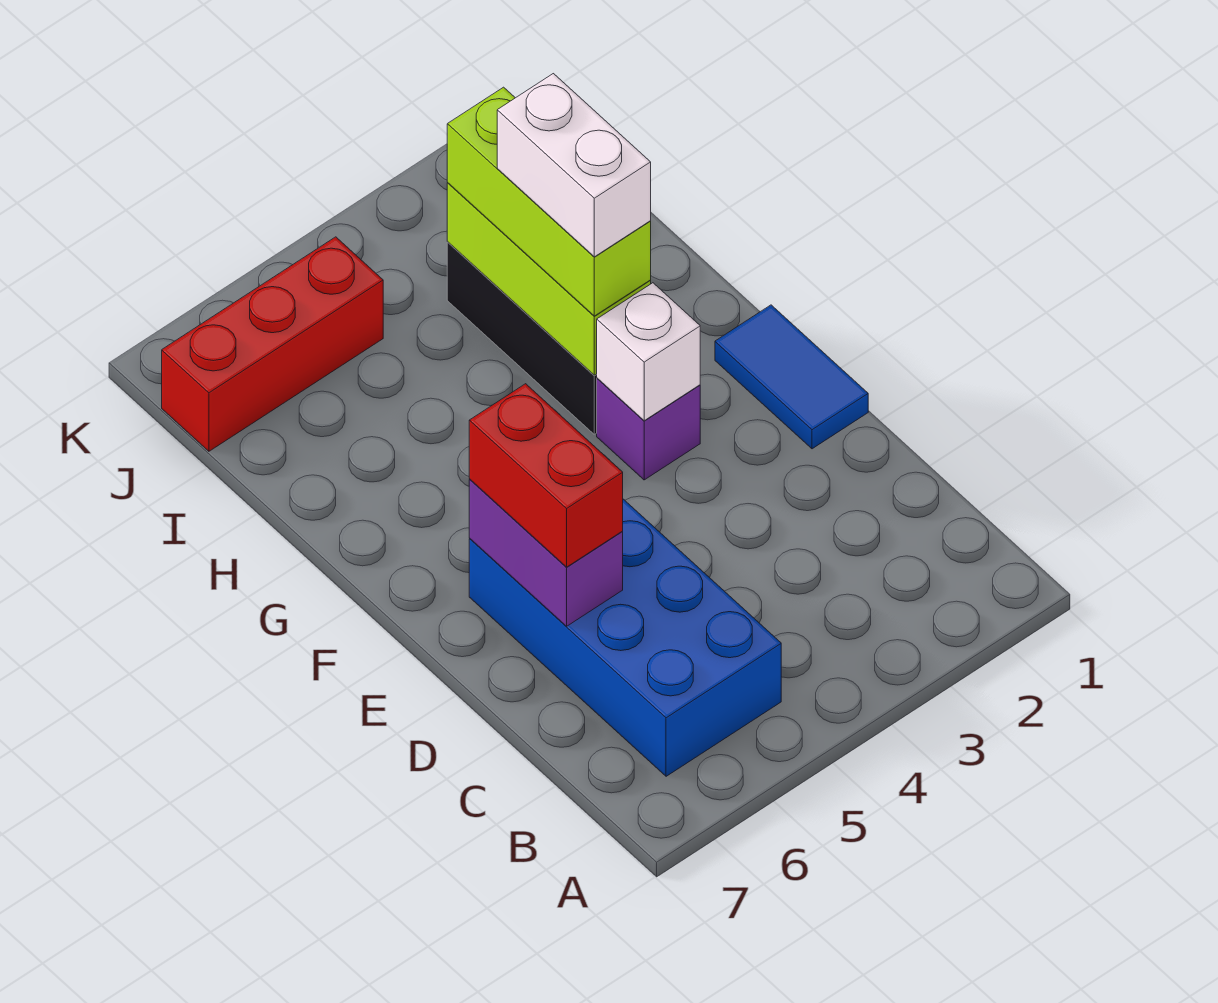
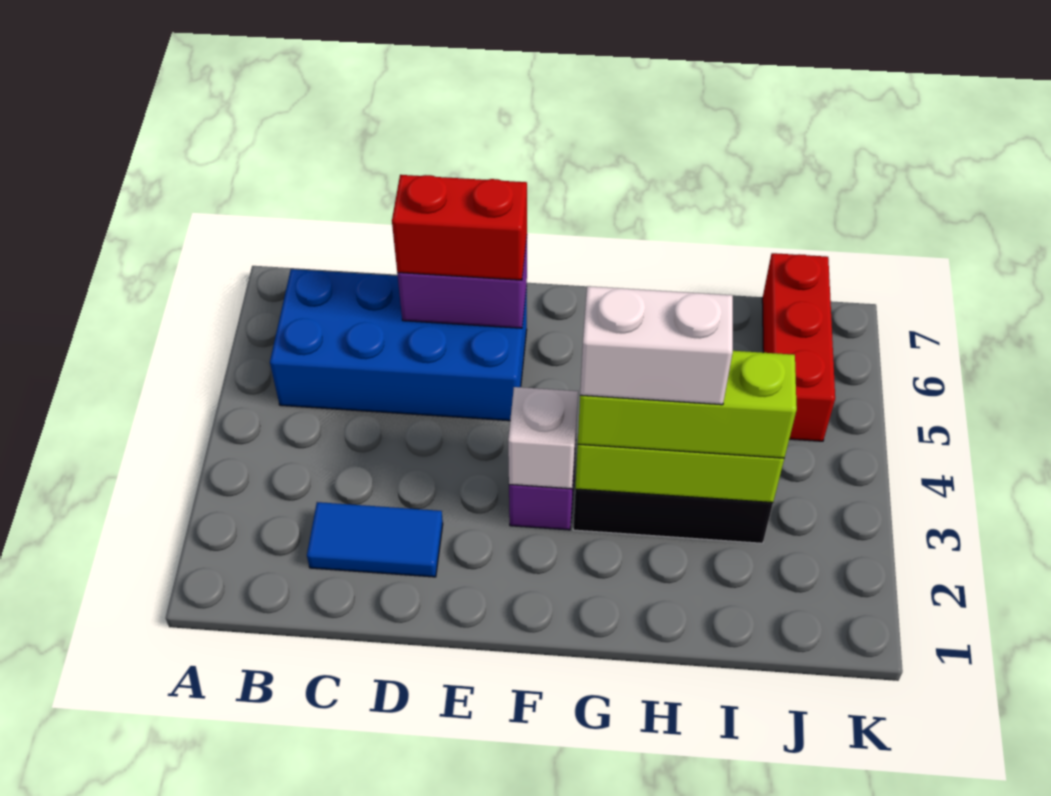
blue 1x2 tile [715,305,868,449] -> blue 1x2 tile moved to [307,502,443,577]

